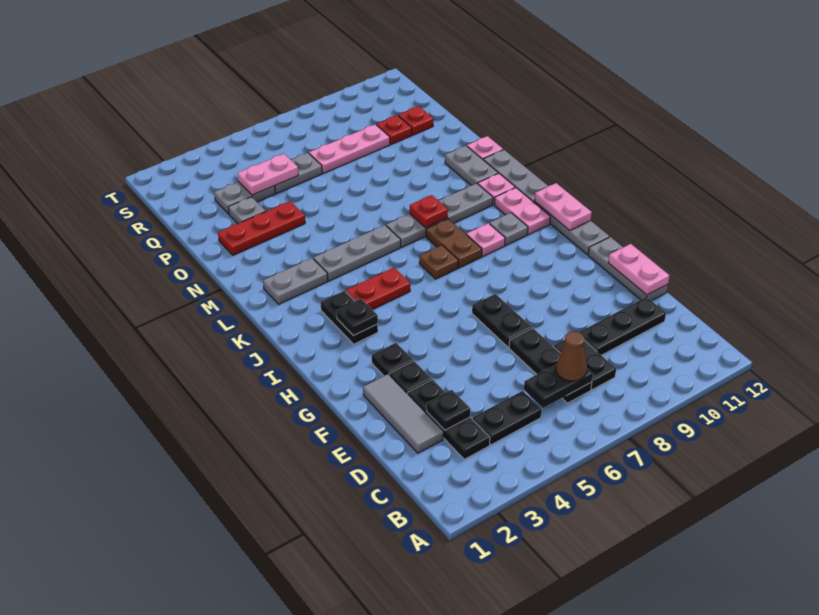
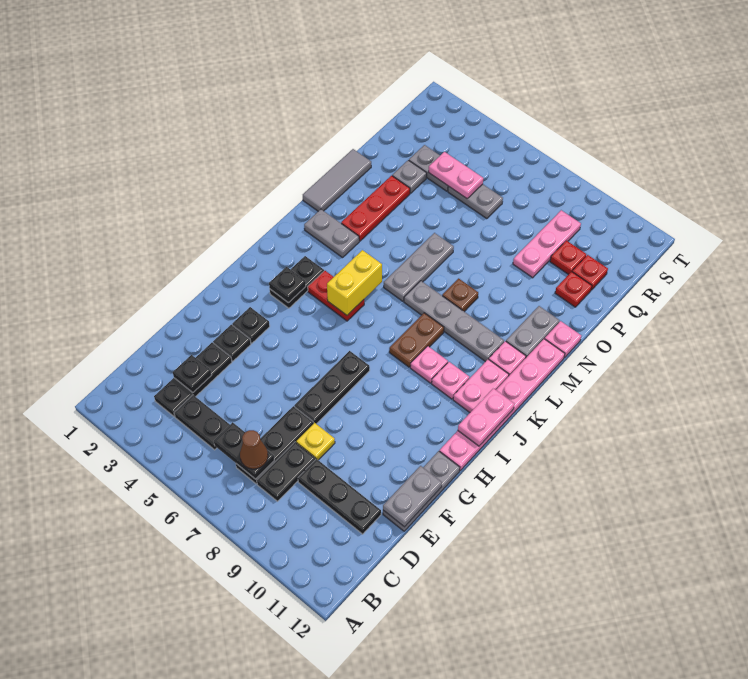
grey 1x3 tile [363,374,444,453] -> grey 1x3 tile moved to [303,149,371,211]
none -> yellow 1x1 plate [296,423,335,460]
pink 1x2 plate [608,244,670,295] -> grey 1x2 plate [383,466,442,527]
black 1x2 plate [472,294,532,347] -> black 1x3 plate [294,351,370,424]
grey 1x6 plate [483,150,609,255] -> pink 1x6 plate [439,339,565,471]
none -> yellow 1x2 brick [327,250,382,315]
brown 1x1 plate [419,245,459,279] -> brown 1x1 plate moved to [442,278,478,312]
grey 1x1 plate [490,213,528,245] -> pink 1x1 plate [432,362,469,399]
grey 1x3 plate [313,225,401,281] -> grey 1x3 plate turned to [384,233,454,301]
red 1x1 plate [410,195,448,228] -> red 1x1 plate moved to [555,272,592,307]
red 1x3 plate [218,201,305,255] -> red 1x3 plate turned to [341,176,410,241]
pink 1x3 plate [309,124,390,173] -> pink 1x3 plate turned to [513,210,581,278]

